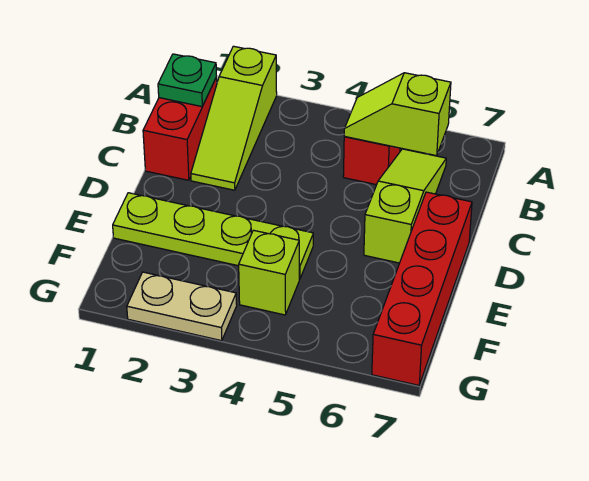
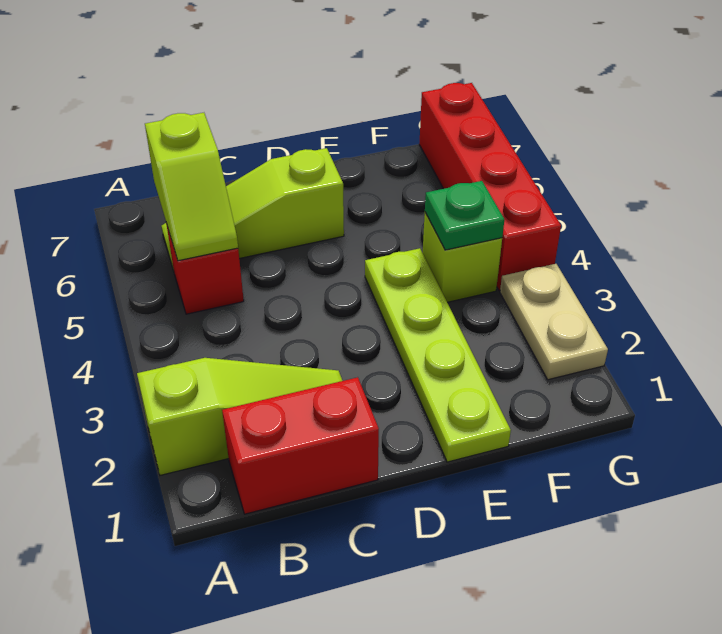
green 1x1 plate [158,54,216,107] -> green 1x1 plate moved to [425,181,504,250]
red 1x4 brick [372,192,472,385] -> red 1x4 brick turned to [419,83,561,290]

